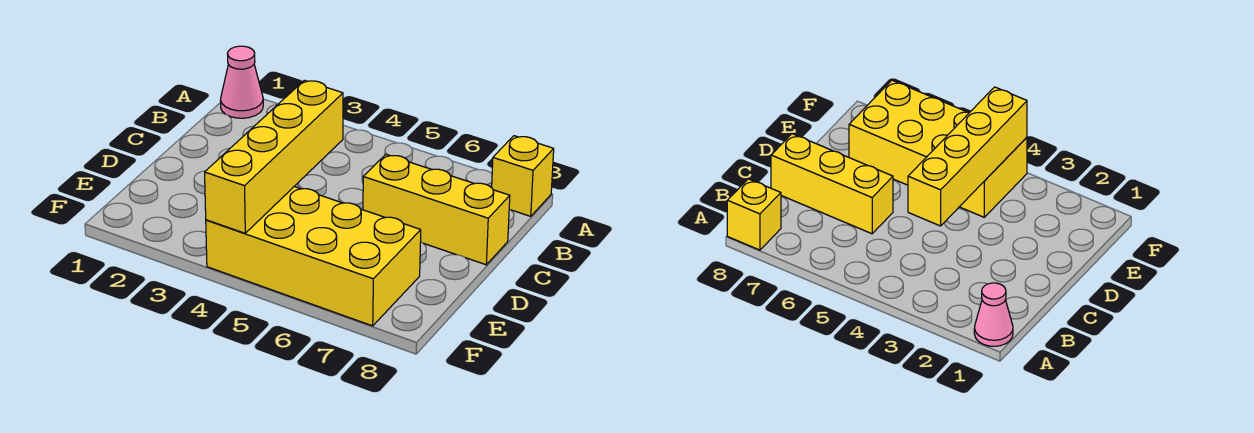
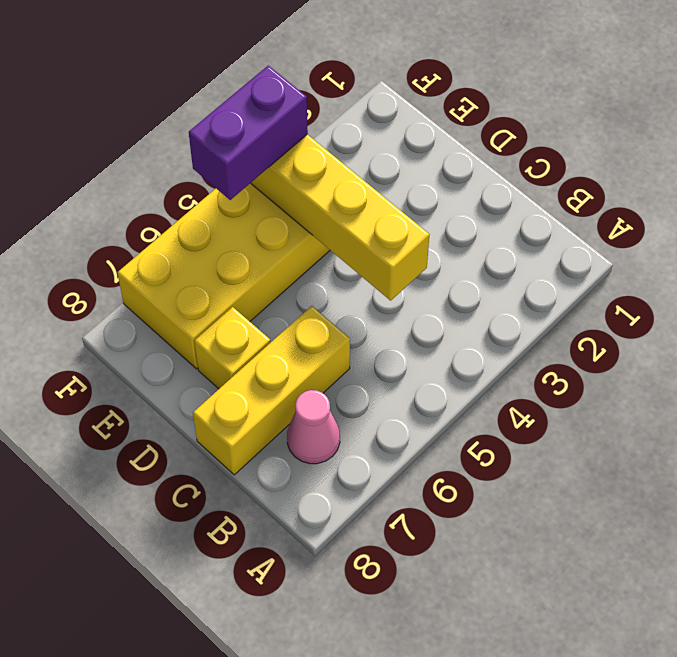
pink 1x1 cone [220,46,263,118] -> pink 1x1 cone moved to [287,390,340,464]
yellow 1x1 brick [492,136,554,216] -> yellow 1x1 brick moved to [194,307,270,389]
none -> purple 1x2 brick [189,65,308,200]

